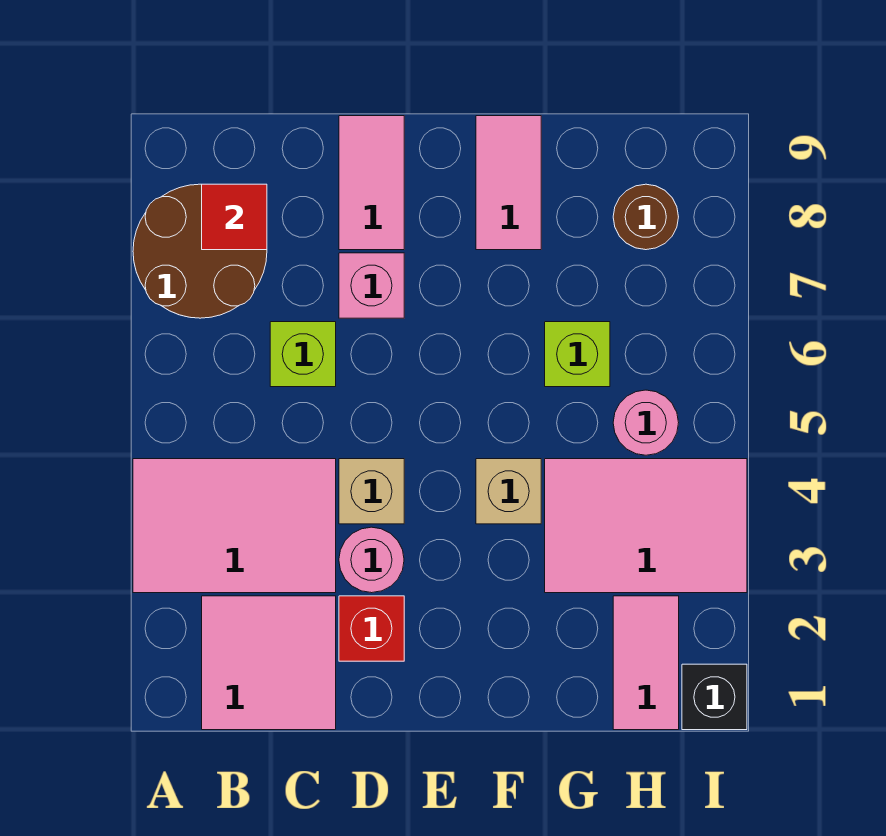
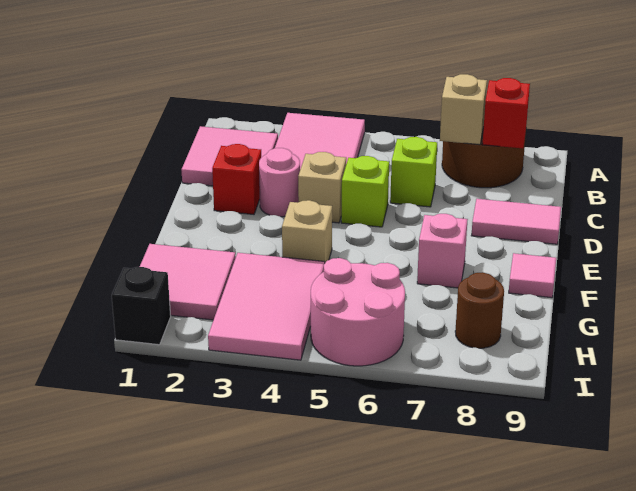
none -> tan 1x1 brick [440,74,487,145]
red 1x1 tile [202,184,267,250] -> red 1x1 brick [482,78,530,148]
pink 1x1 brick [339,253,404,318] -> pink 1x1 brick moved to [417,214,468,288]
pink 1x2 tile [476,116,541,250] -> pink 1x1 tile [509,253,556,298]
lime 1x1 brick [545,322,610,387] -> lime 1x1 brick moved to [341,156,389,227]
pink 1x2 tile [613,596,679,730] -> pink 2x2 tile [140,244,236,320]
pink 1x1 round brick [613,390,679,455] -> pink 2x2 round brick [311,258,405,366]

